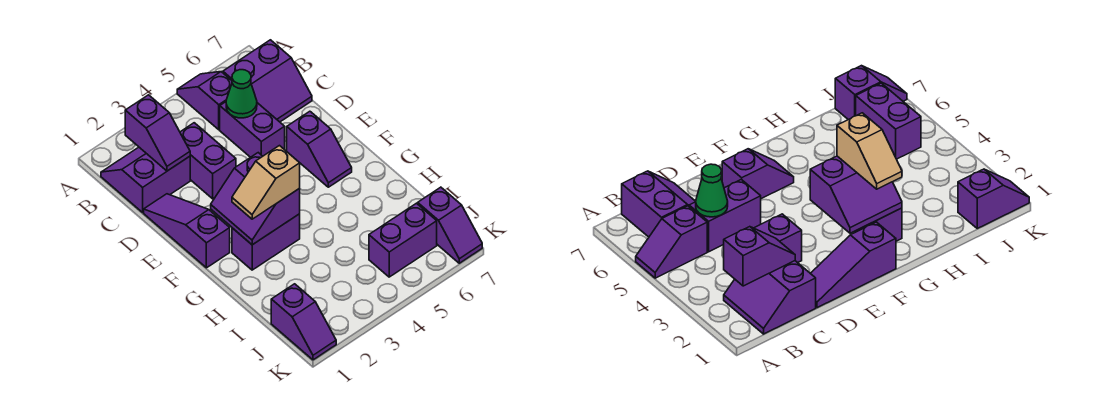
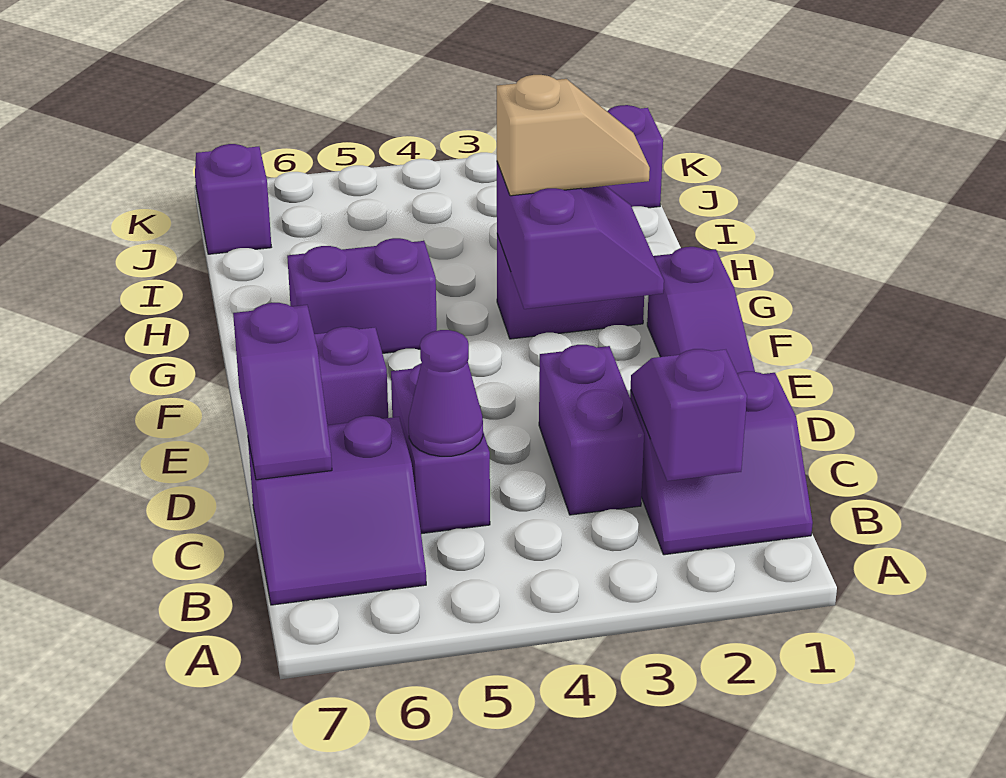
purple 1x2 slope [177,72,232,130] -> purple 1x2 slope moved to [233,303,332,480]
purple 2x2 slope [223,40,312,122] -> purple 2x2 slope turned to [248,416,426,605]
green 1x1 cone [226,70,257,118] -> purple 1x1 cone [409,330,483,456]
purple 1x2 brick [369,203,437,277] -> purple 1x2 brick moved to [287,238,437,353]

